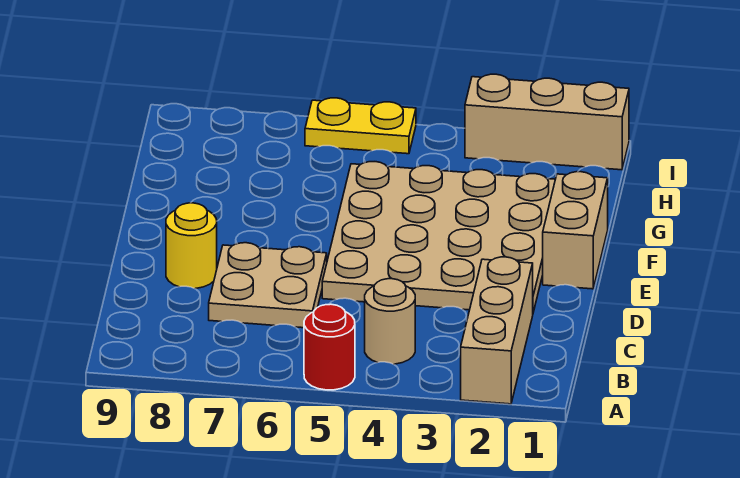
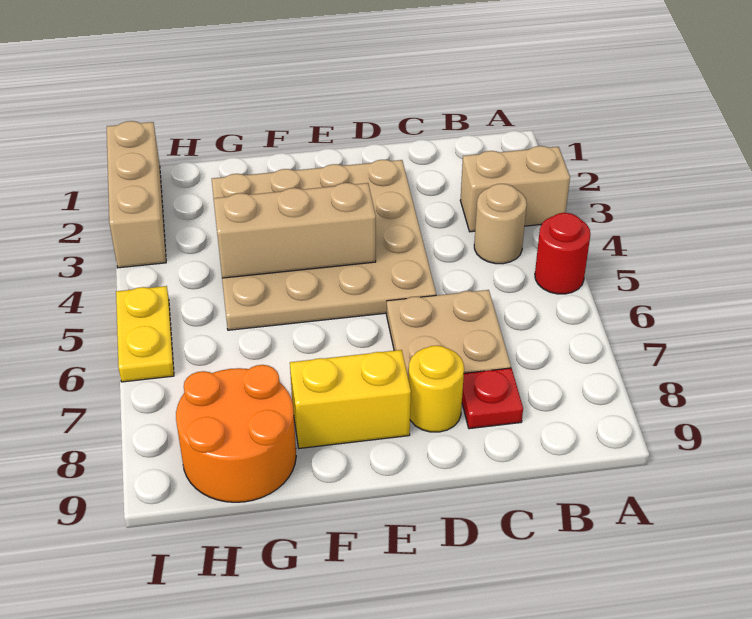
tan 1x3 brick [461,257,533,404] -> tan 1x3 brick moved to [214,183,376,278]
none -> red 1x1 plate [462,368,523,429]
tan 1x2 brick [543,172,608,289] -> tan 1x2 brick moved to [460,146,570,232]
none -> yellow 1x2 brick [290,350,411,448]
none -> orange 2x2 round brick [176,365,296,502]

